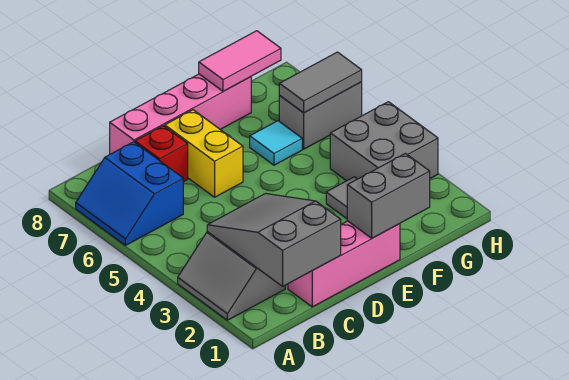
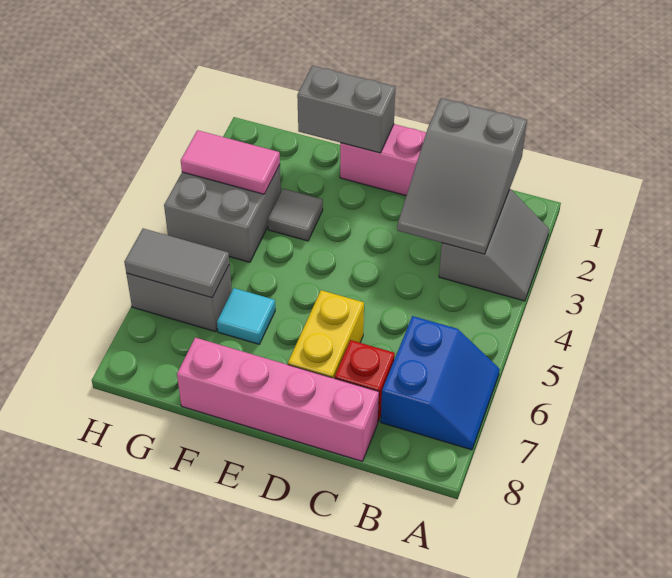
pink 1x2 tile [199,31,281,91] -> pink 1x2 tile moved to [181,130,280,194]

